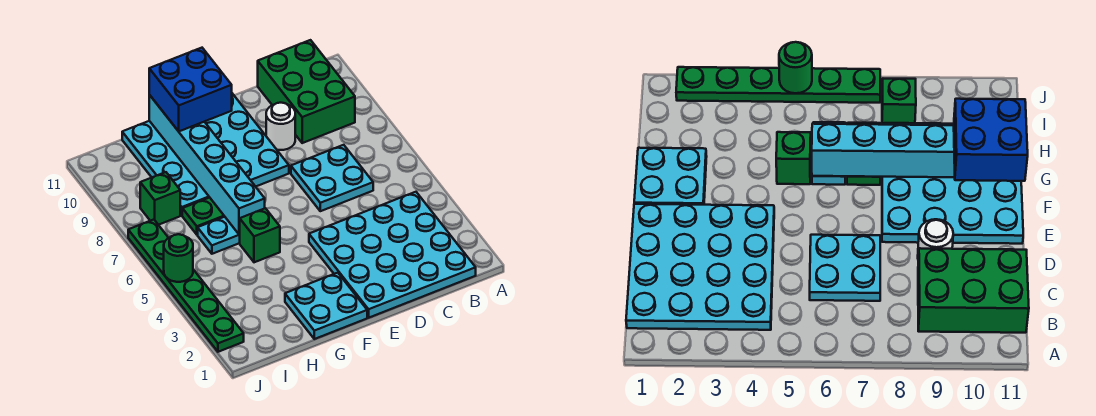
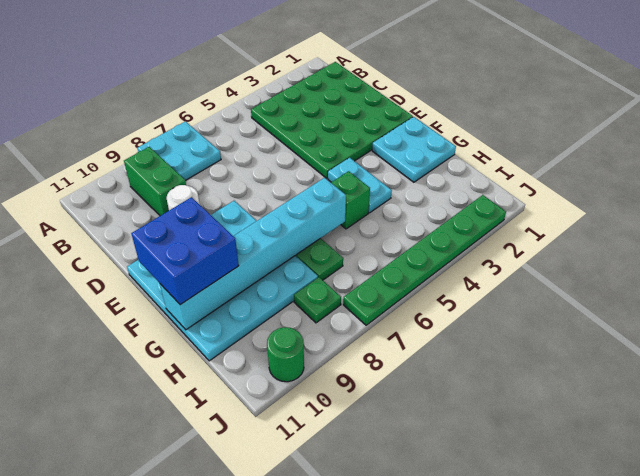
cyan 4x4 plate [309,192,476,318] -> green 4x4 plate [251,62,413,178]
green 2x3 brick [258,40,355,143] -> green 1x2 brick [124,147,186,216]
cyan 2x2 plate [291,145,373,211] -> cyan 2x2 plate moved to [138,121,221,181]
cyan 1x2 plate [198,217,240,254] -> cyan 1x2 plate moved to [328,158,392,213]
green 1x1 brick [140,172,180,225] -> green 1x1 plate [294,277,341,323]
green 1x1 round brick [164,234,193,282] -> green 1x1 round brick moved to [267,327,304,382]

